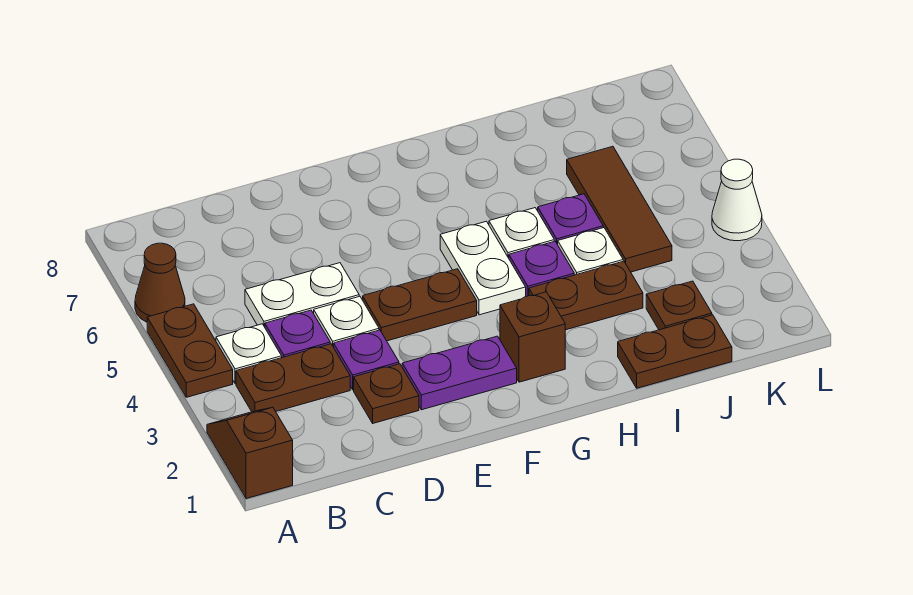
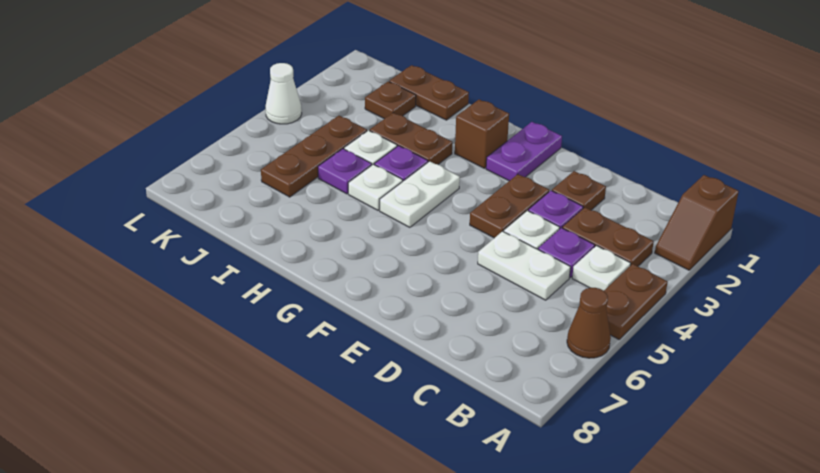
purple 1x2 plate [402,336,517,410] -> purple 1x2 plate turned to [486,122,562,181]
brown 1x2 plate [363,269,477,341] -> brown 1x2 plate turned to [470,174,549,238]
brown 1x3 tile [567,146,672,272] -> brown 1x3 plate [261,116,367,197]

